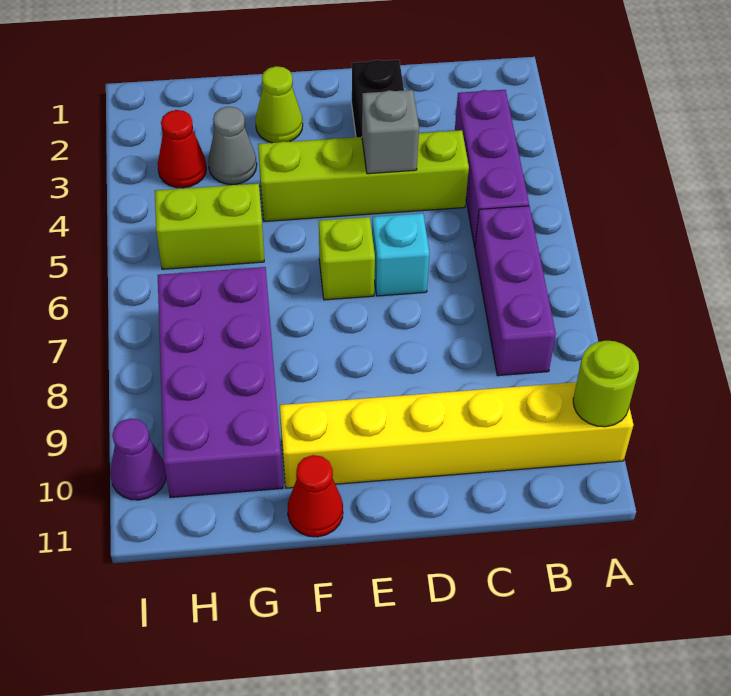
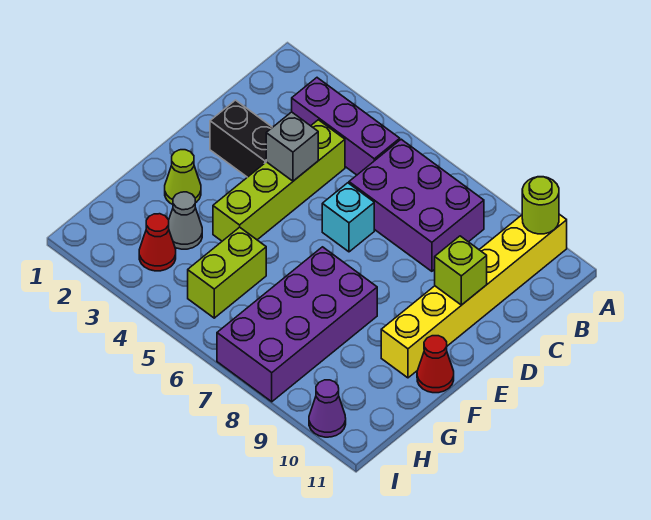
purple 1x3 brick [475,206,556,376] -> purple 2x3 brick [349,139,484,271]
lime 1x1 brick [319,217,375,300] -> lime 1x1 brick moved to [435,236,487,305]
purple 2x4 brick [158,267,283,498] -> purple 2x4 brick turned to [217,247,377,402]

